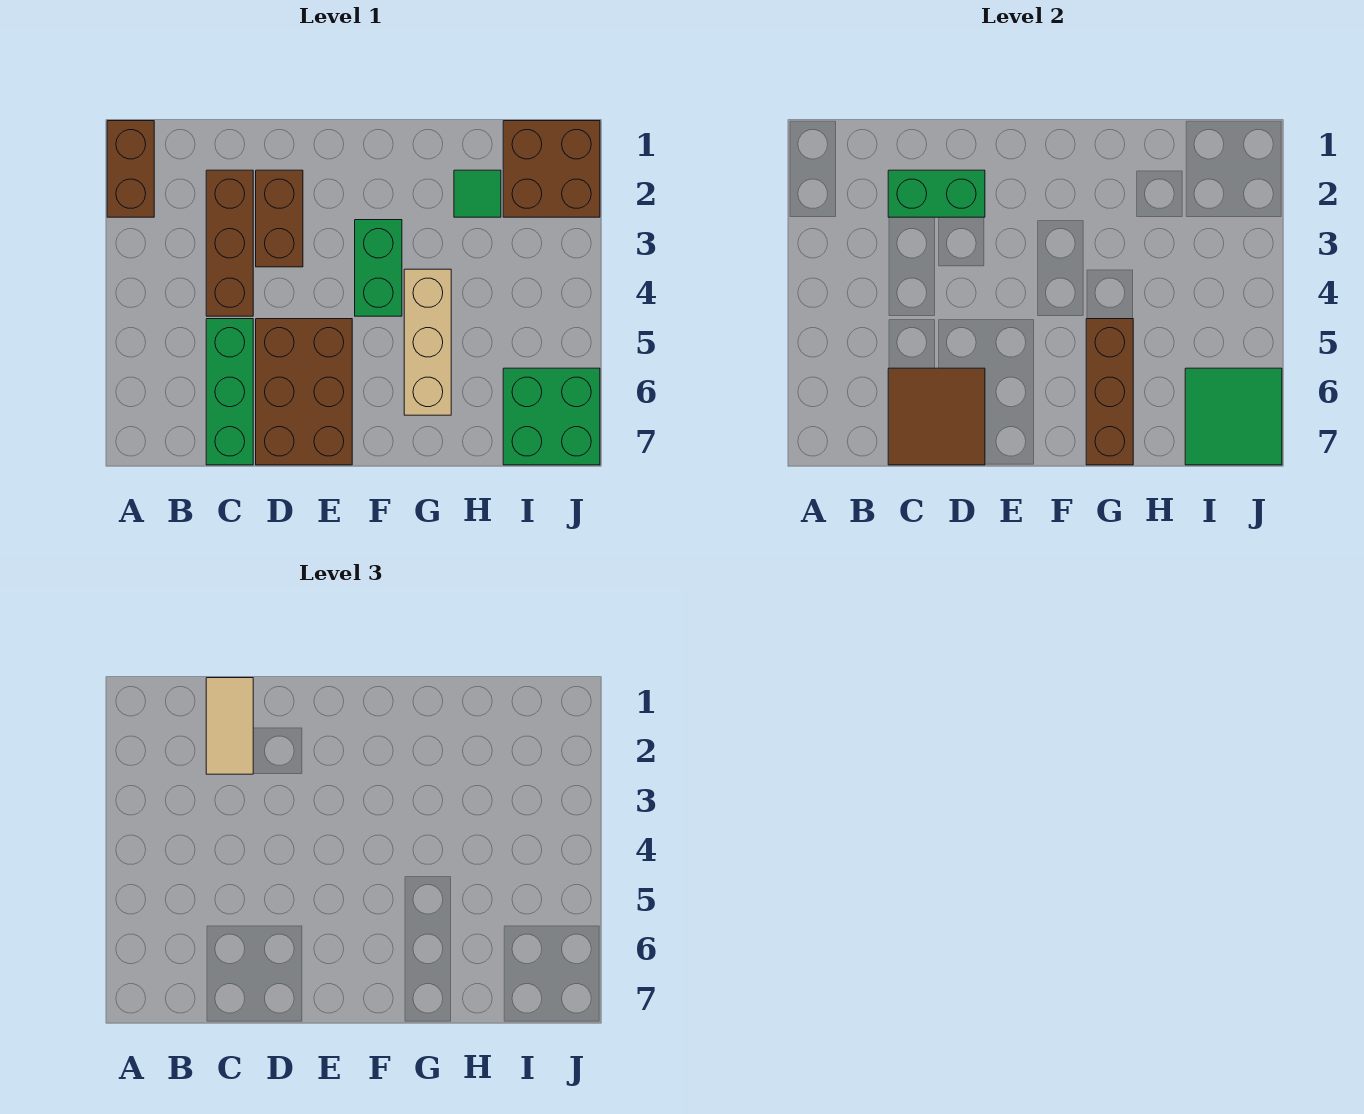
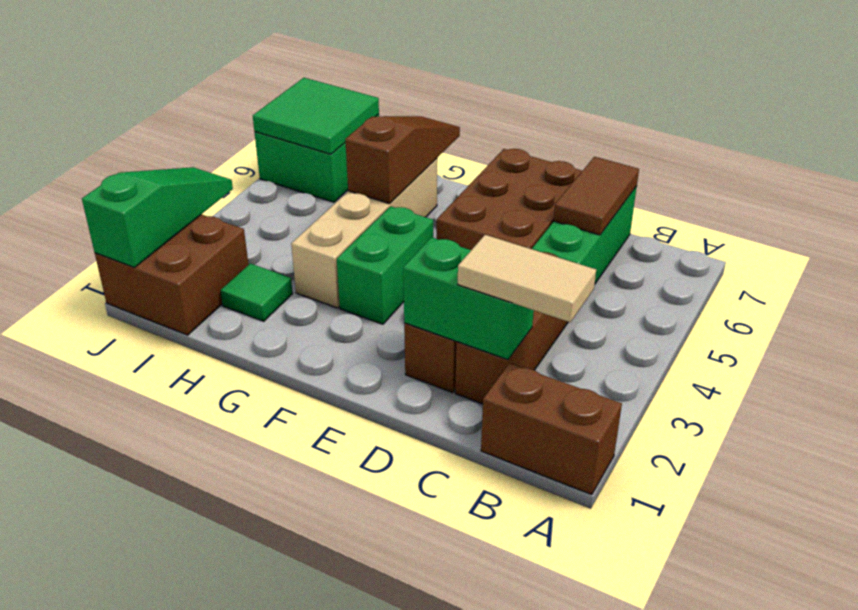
brown 1x2 brick [107,121,154,217] -> brown 1x2 brick turned to [481,363,622,495]
tan 1x2 tile [206,678,253,774] -> tan 1x2 tile turned to [458,235,596,322]
brown 2x2 tile [888,368,985,465] -> brown 1x2 tile [554,157,639,235]
tan 1x3 brick [404,269,451,415] -> tan 1x4 brick [291,158,437,308]
brown 1x3 brick [1086,319,1133,465] -> brown 1x3 slope [345,116,460,204]
none -> green 1x3 slope [82,167,233,267]

